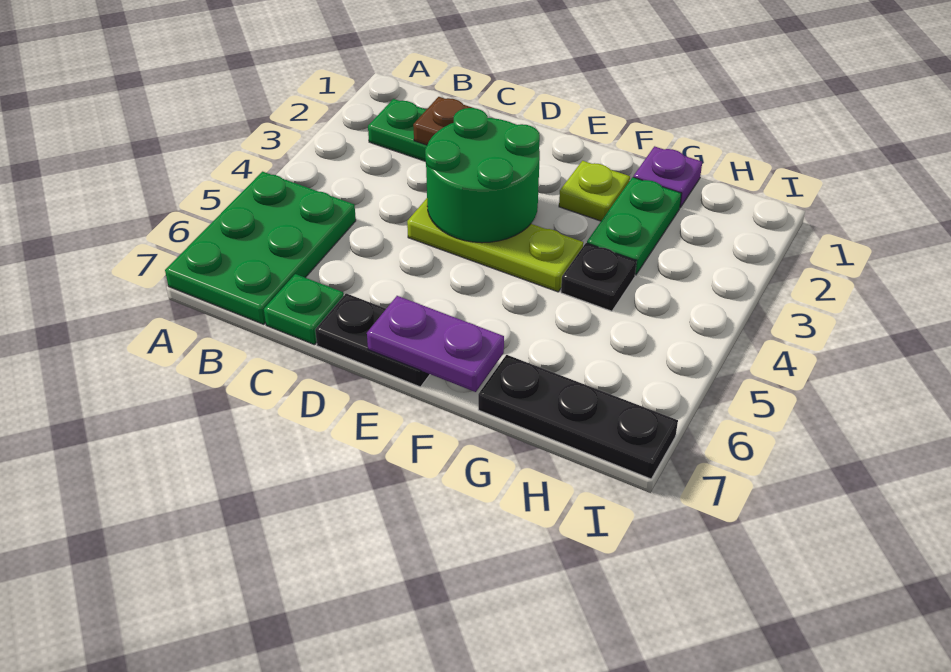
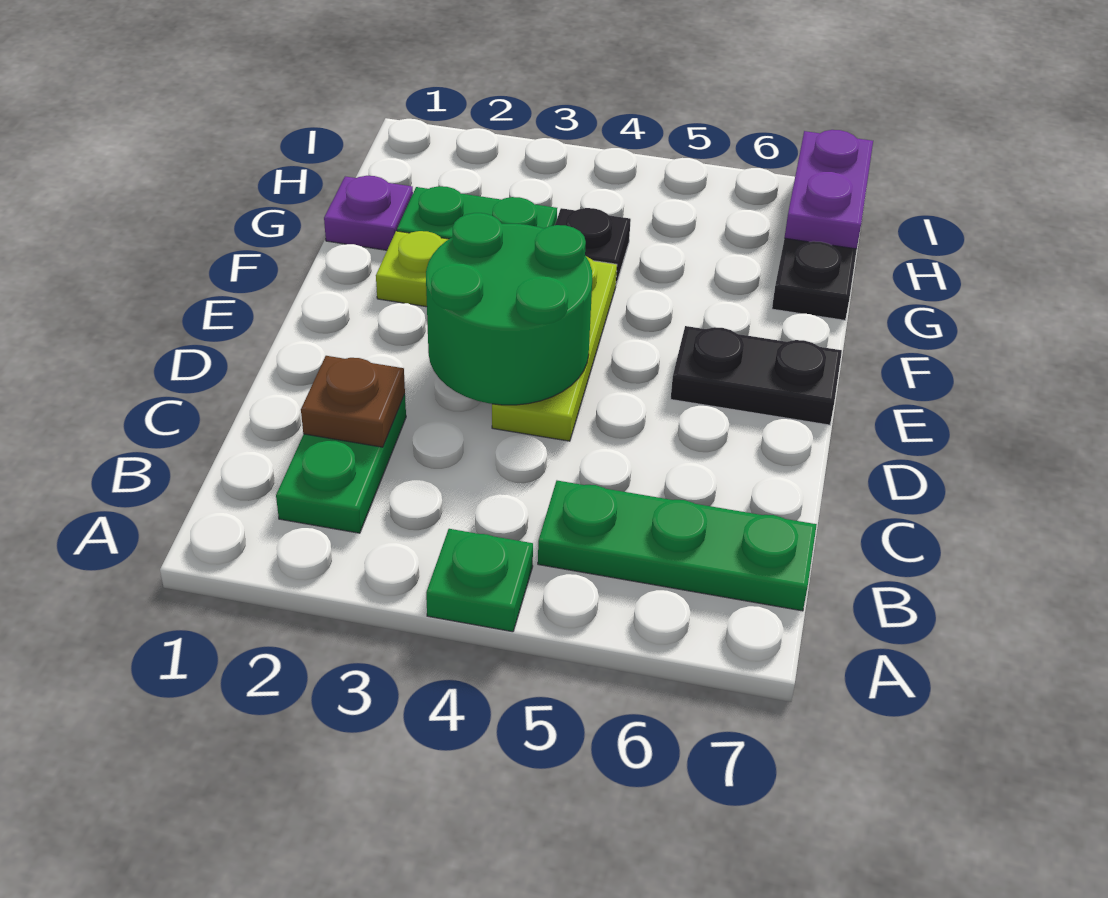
green 2x3 plate [165,172,356,324] -> green 1x3 plate [538,481,817,611]
green 1x1 plate [264,274,344,345] -> green 1x1 plate moved to [426,529,533,632]
black 1x2 plate [315,293,430,387] -> black 1x2 plate turned to [671,326,842,425]
purple 1x2 plate [367,296,504,392] -> purple 1x2 plate moved to [785,130,873,249]

